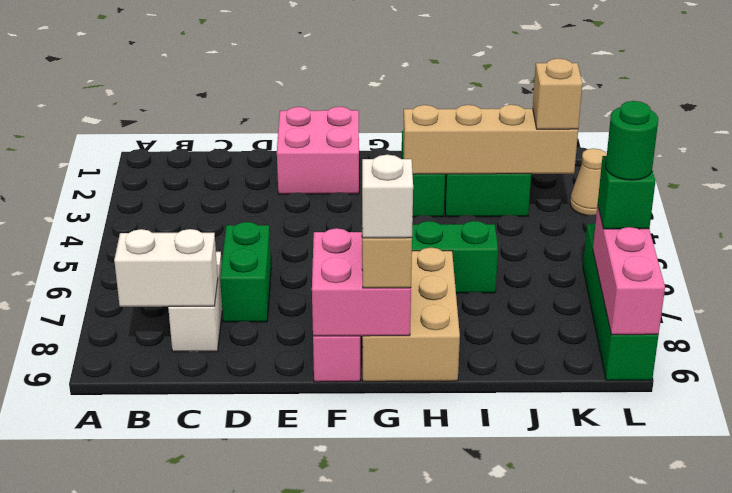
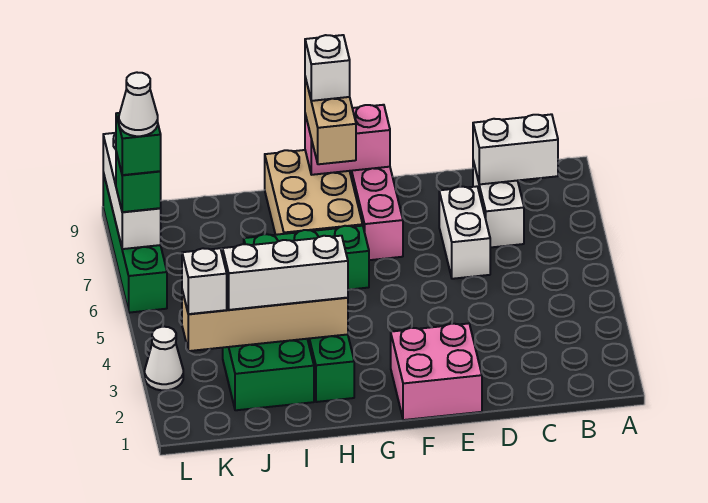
green 1x2 brick [220,222,271,322] -> white 1x2 brick [439,186,490,279]
pink 2x2 brick [312,228,411,336] -> pink 1x2 brick [305,105,390,175]
none -> white 1x3 brick [223,236,348,310]
tan 1x1 brick [533,59,582,129] -> white 1x1 brick [182,248,227,314]
tan 1x1 cone [570,148,607,216] -> white 1x1 cone [145,327,183,390]
pink 1x3 brick [593,205,665,335] -> white 1x3 brick [103,133,161,249]
green 1x1 round brick [606,101,658,180] -> green 1x1 brick [116,113,161,175]
none -> white 1x1 cone [119,72,158,136]

